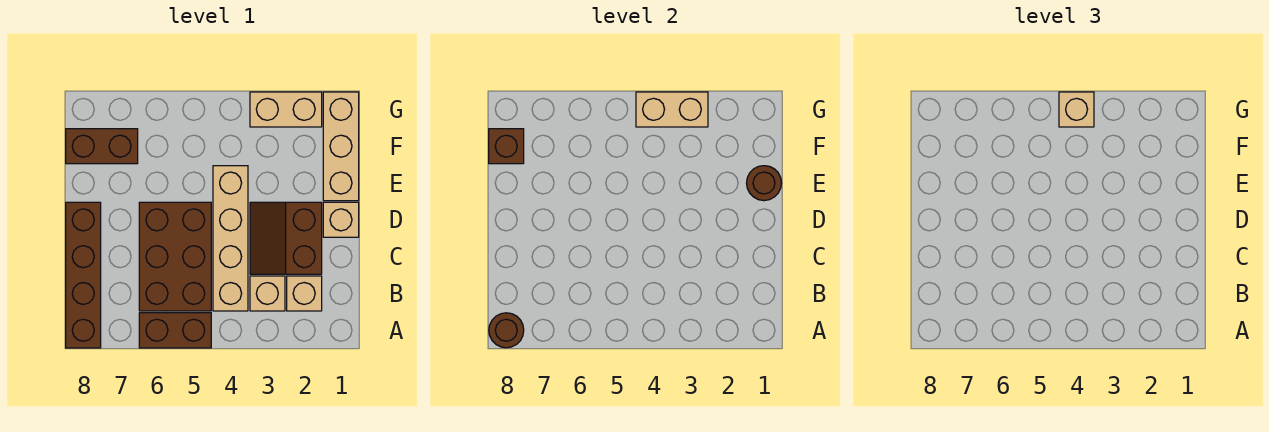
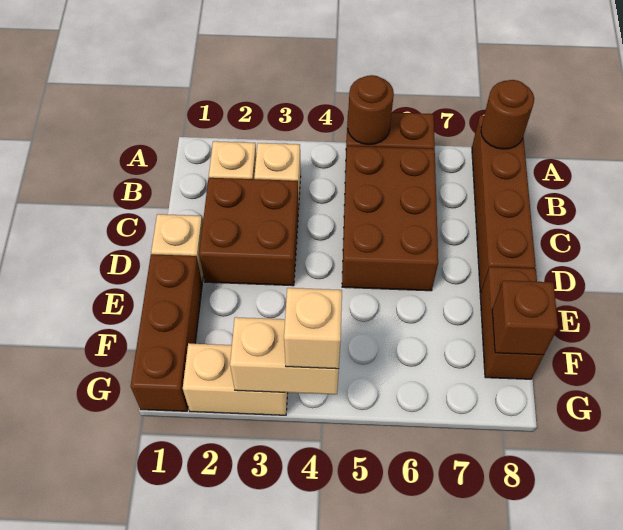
tan 1x4 brick [213,166,248,311] -> none
brown 2x2 slope [250,202,322,274] -> brown 2x2 brick [199,178,299,286]
tan 1x3 brick [323,92,359,201] -> brown 1x3 brick [131,254,202,411]
brown 1x1 round brick [747,166,781,201] -> brown 1x1 round brick moved to [348,75,394,145]
brown 1x2 brick [66,129,138,164] -> brown 1x2 brick turned to [480,267,544,379]

